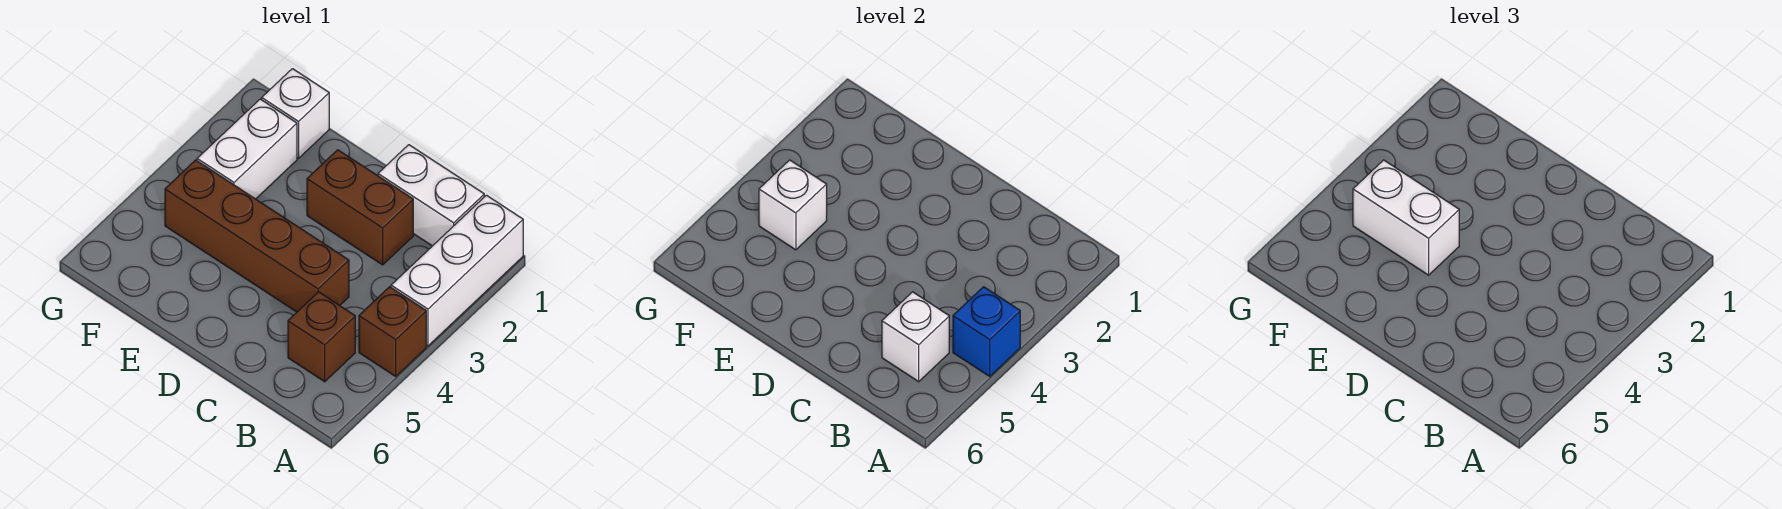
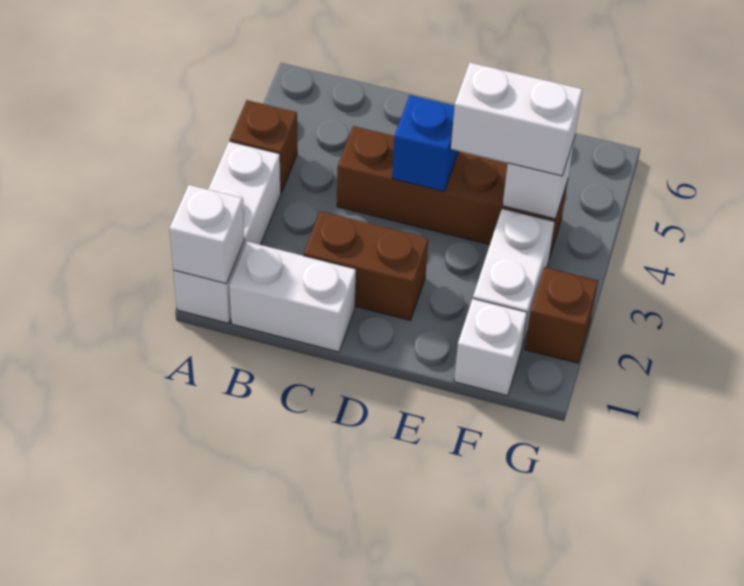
blue 1x1 brick [953,287,1020,376] -> blue 1x1 brick moved to [392,95,458,191]
brown 1x1 brick [288,292,355,382] -> brown 1x1 brick moved to [525,267,598,363]
white 1x1 brick [882,292,949,382] -> white 1x1 brick moved to [170,185,244,284]

